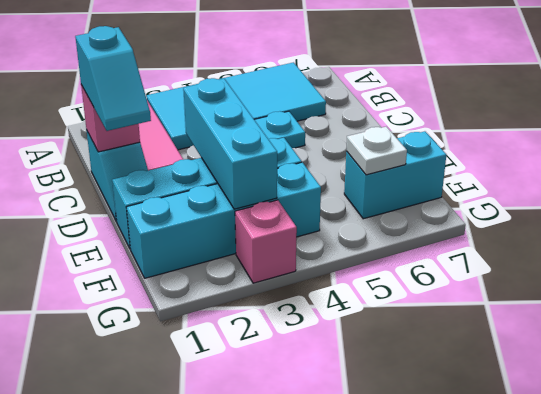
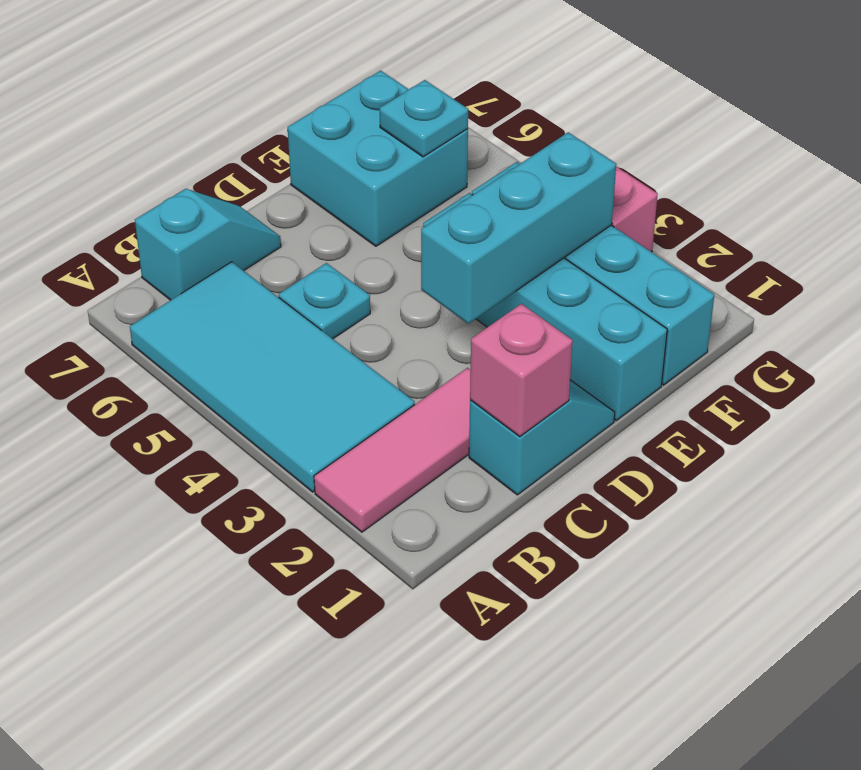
cyan 1x2 slope [75,26,151,131] -> cyan 1x2 slope moved to [135,189,281,300]
cyan 1x2 brick [344,131,446,219] -> cyan 2x2 brick [288,71,468,246]
white 1x1 plate [346,127,407,175] -> cyan 1x1 plate [380,80,468,157]

